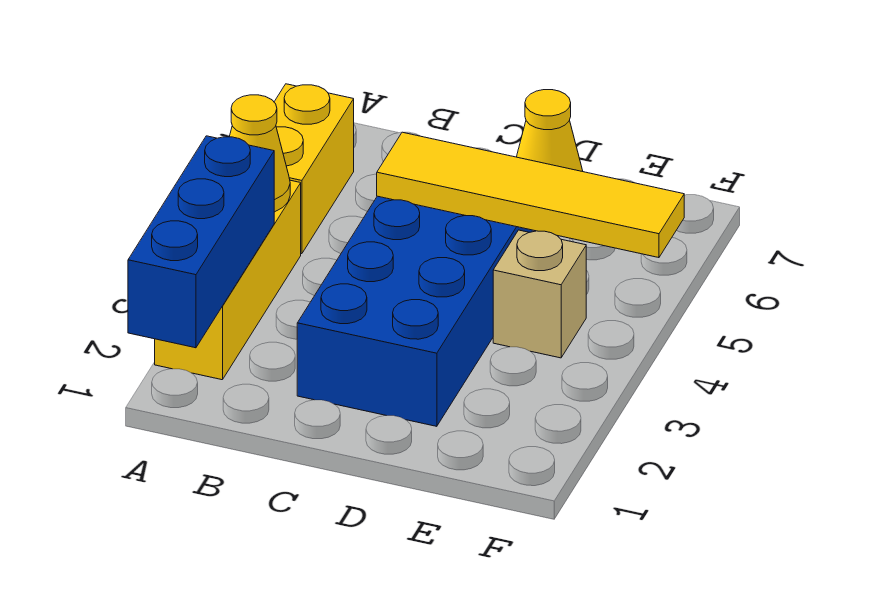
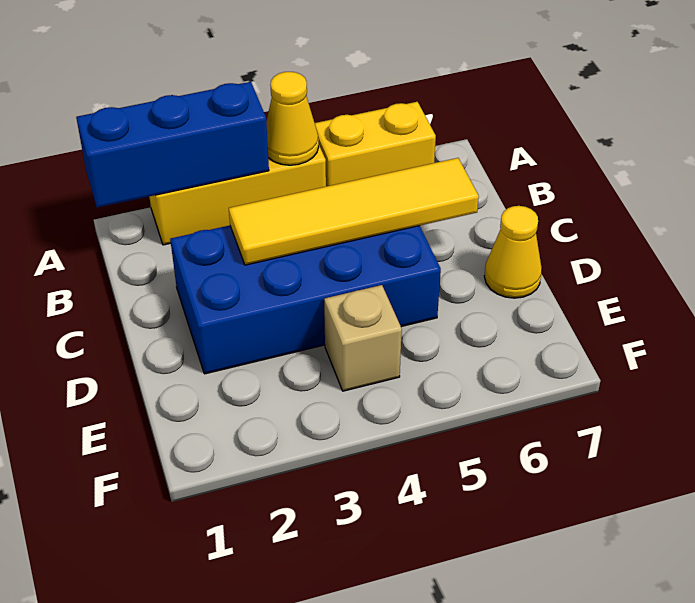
yellow 1x4 tile [377,132,684,258] -> yellow 1x4 tile turned to [229,158,479,265]

